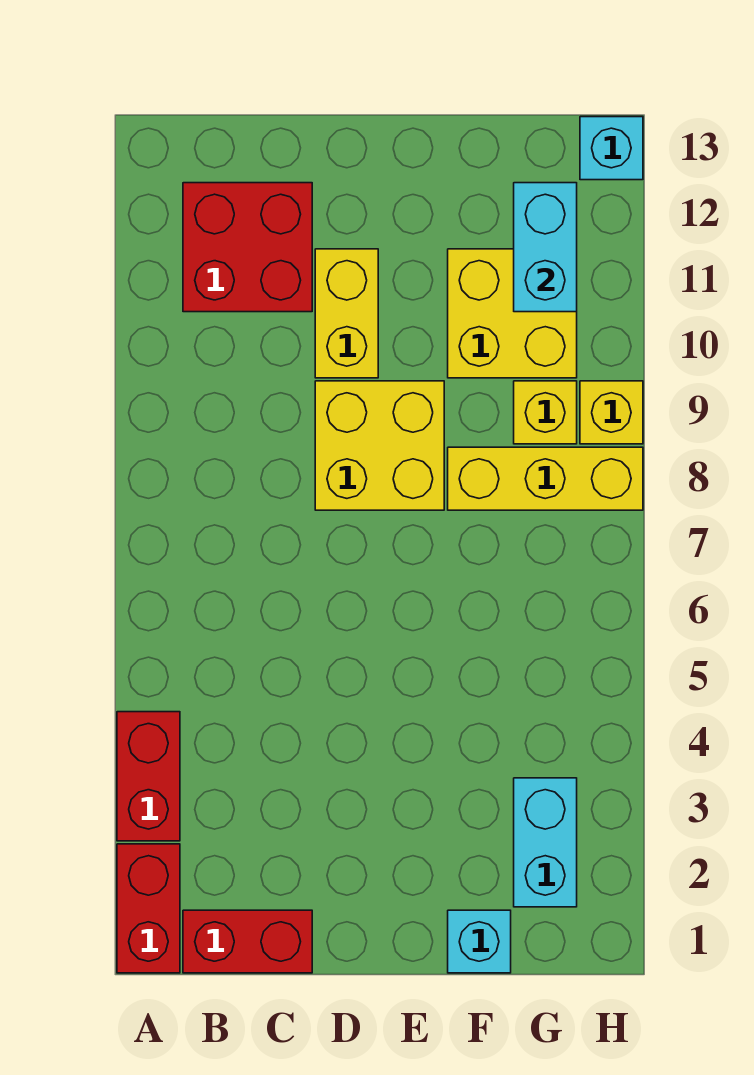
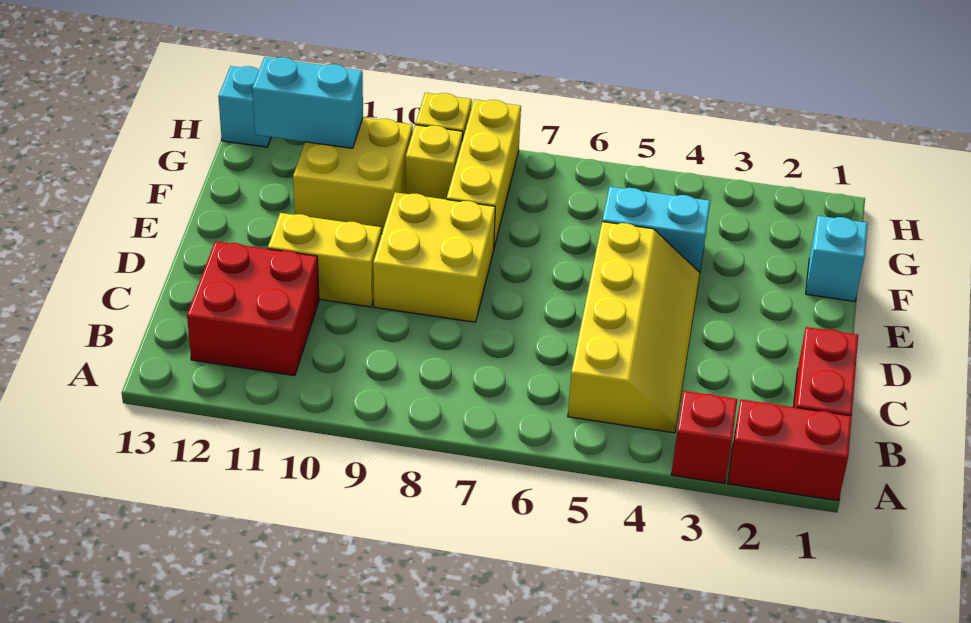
red 1x2 brick [117,712,180,841] -> red 1x1 brick [671,391,737,483]
none -> yellow 2x4 slope [568,222,700,433]
cyan 1x2 brick [514,778,577,907] -> cyan 1x2 brick moved to [602,187,710,272]

